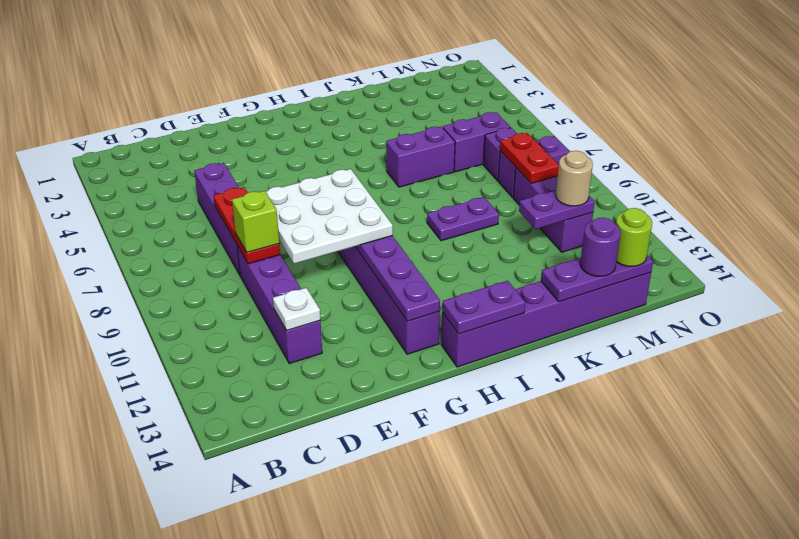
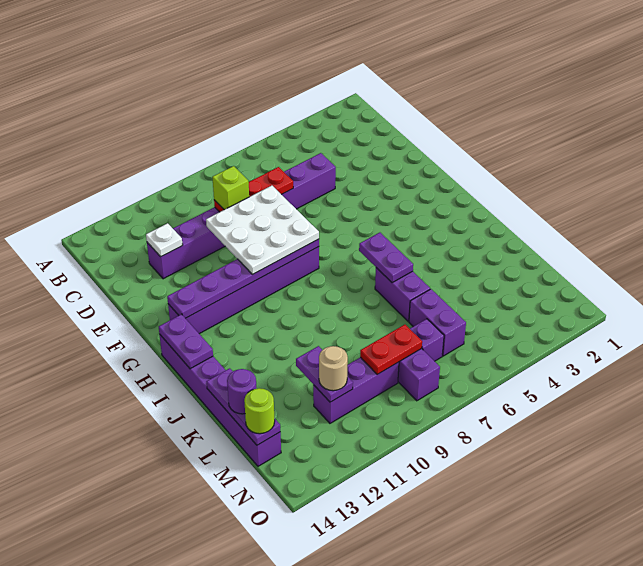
purple 1x2 plate [427,197,499,241] -> purple 1x2 plate moved to [359,233,413,283]

